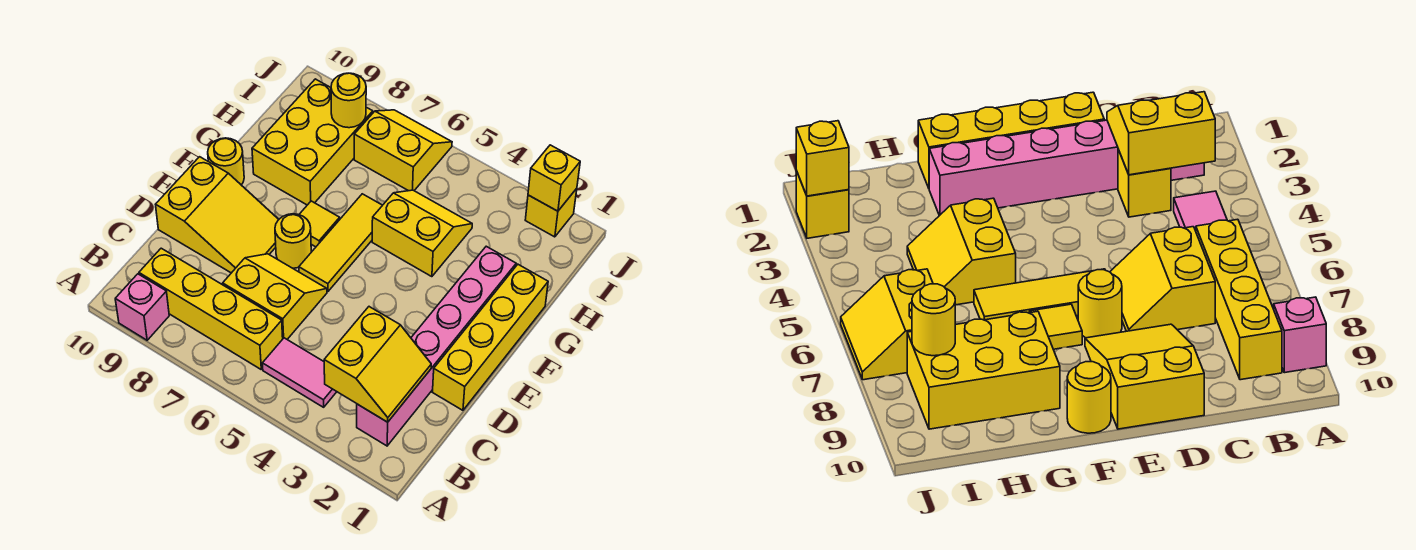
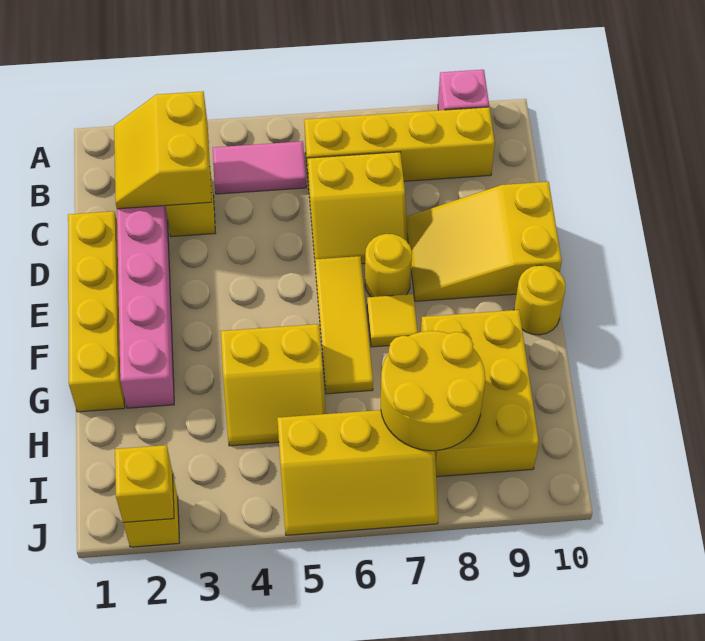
yellow 2x2 slope [354,110,452,191] -> yellow 2x3 slope [277,410,438,535]
yellow 1x1 round brick [331,73,366,128] -> yellow 2x2 round brick [381,331,485,451]

